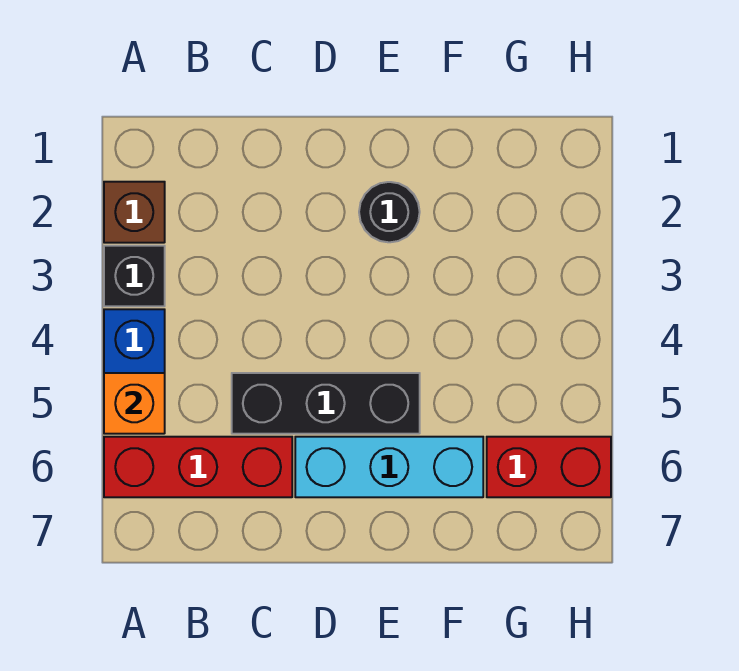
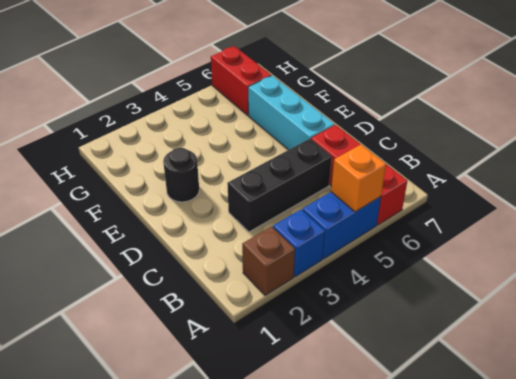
black 1x1 brick [104,246,165,306] -> blue 1x1 brick [273,209,325,277]
black 1x3 brick [232,373,420,434] -> black 1x3 brick turned to [227,139,332,232]

